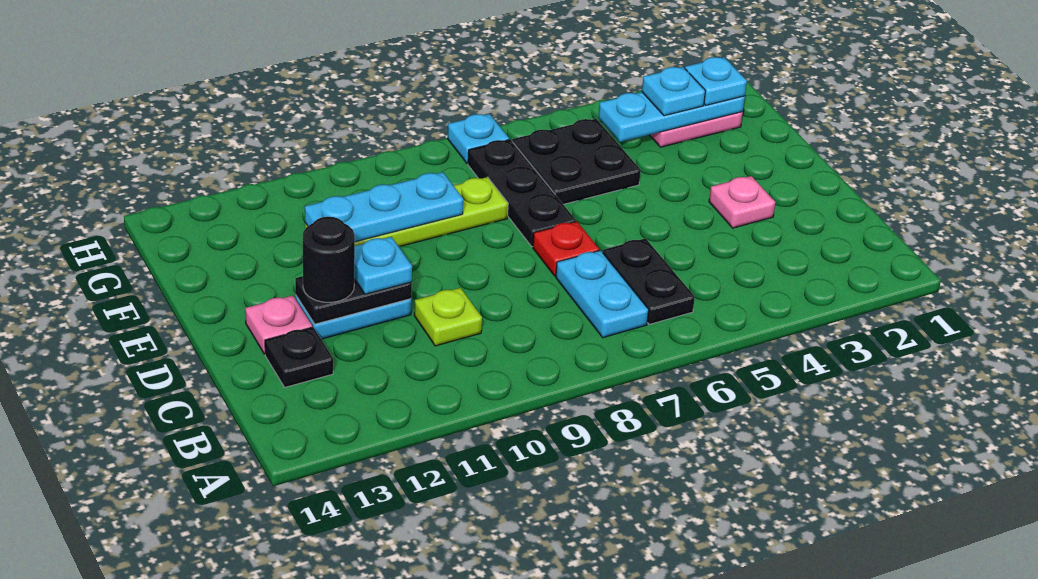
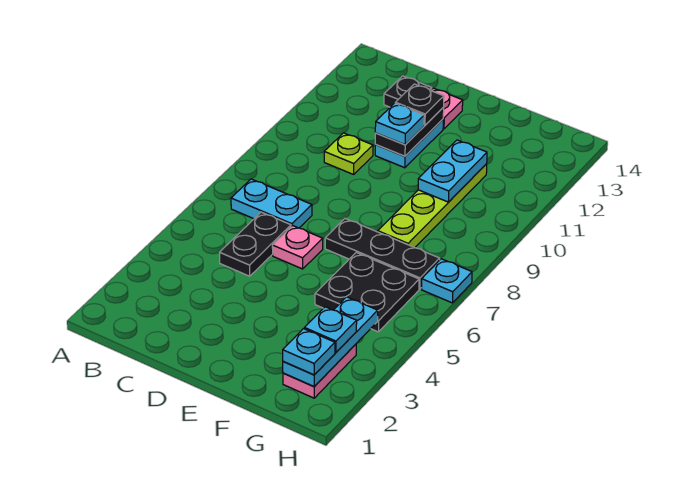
black 1x2 plate [603,238,695,324] -> black 1x2 plate turned to [219,212,291,276]
pink 1x1 plate [709,176,775,228] -> pink 1x1 plate moved to [272,226,323,269]
red 1x1 plate [533,221,599,276] -> none
black 1x1 round brick [303,217,355,303] -> black 1x1 plate [395,84,444,125]
cyan 1x3 plate [305,172,463,242] -> cyan 1x2 plate [418,140,487,202]

